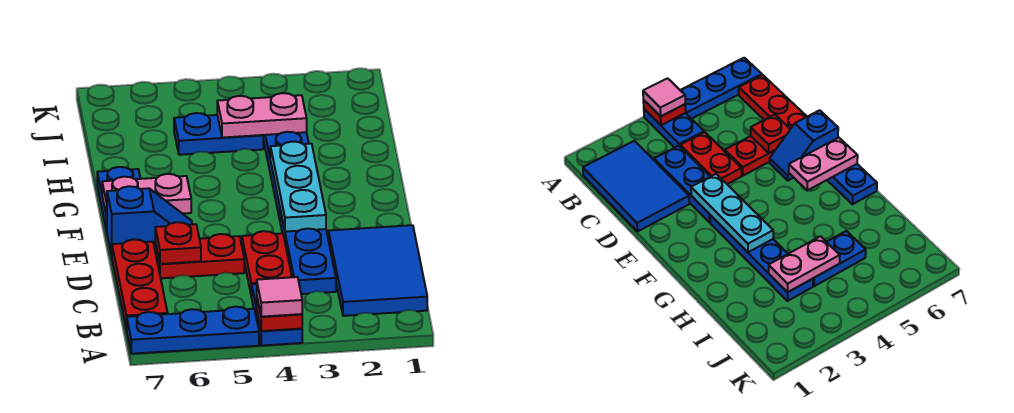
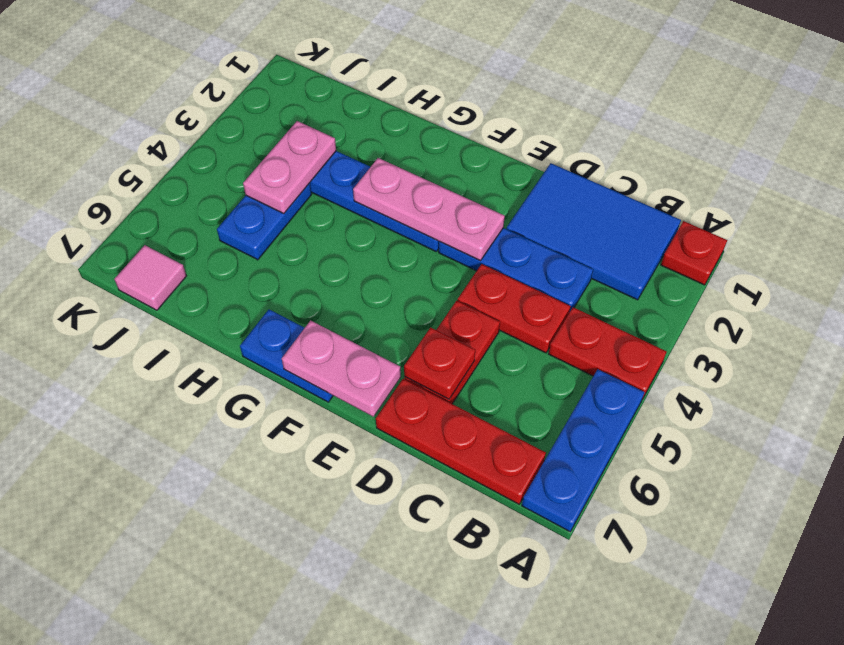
blue 1x2 plate [252,284,302,346] -> red 1x2 plate [549,307,666,399]
red 1x1 plate [257,299,302,331] -> red 1x1 plate moved to [661,221,727,285]
pink 1x1 tile [257,277,302,317] -> pink 1x1 tile moved to [114,245,186,310]
cyan 1x3 plate [270,142,326,232] -> pink 1x3 plate [353,158,505,261]
blue 1x2 slope [107,186,192,256] -> none
pink 1x2 plate [102,174,191,217] -> pink 1x2 plate turned to [282,321,401,416]

